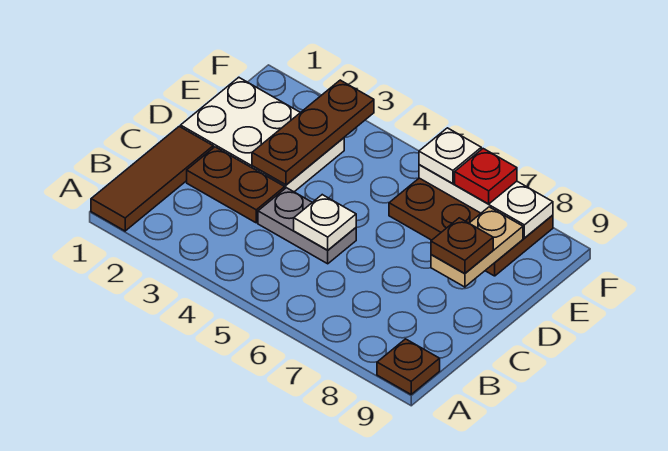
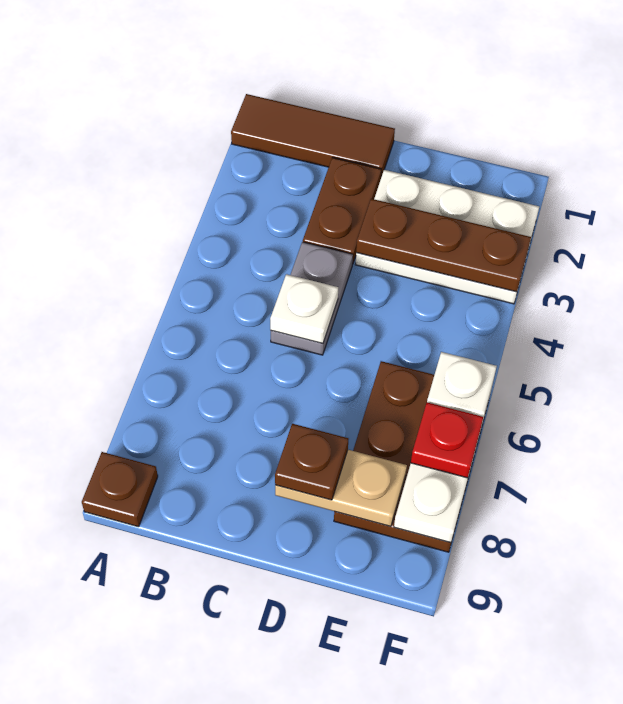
white 2x3 plate [181,77,344,192] -> white 2x3 plate turned to [355,170,539,304]

